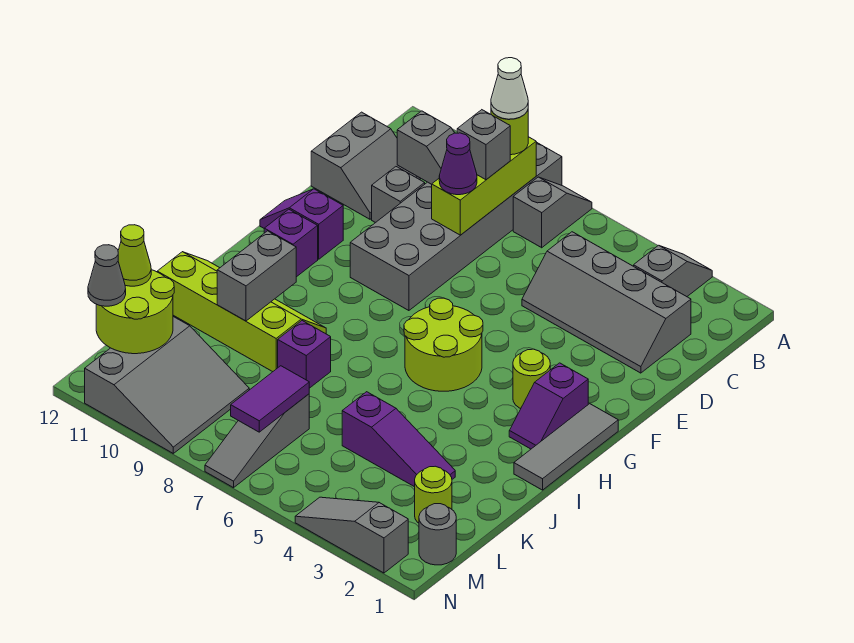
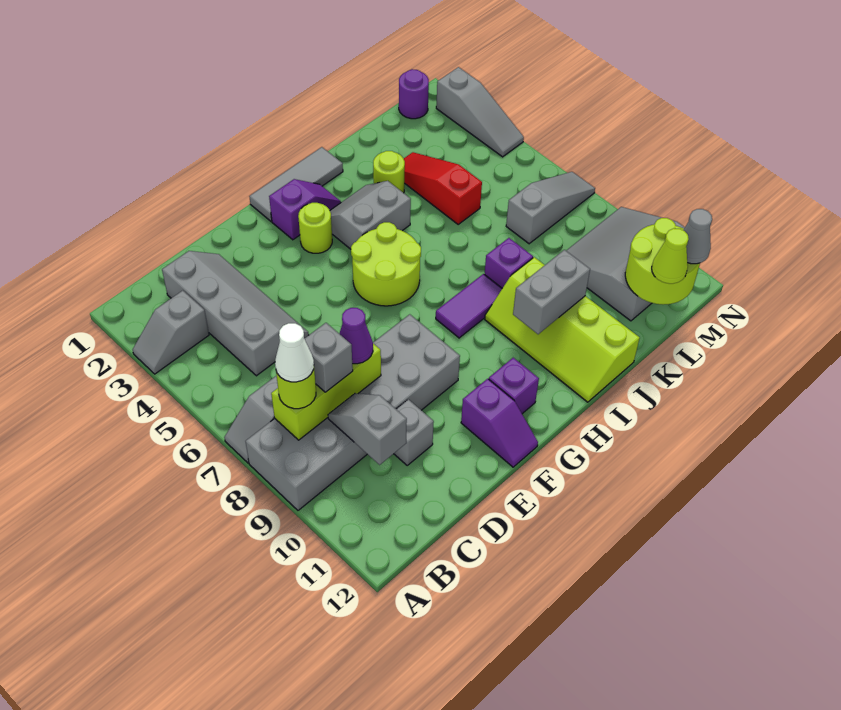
grey 2x2 slope [311,112,420,219] -> grey 2x2 slope moved to [330,181,411,249]
purple 1x3 slope [342,392,455,487] -> red 1x3 slope [404,152,482,224]
lime 1x1 round brick [415,466,452,523] -> lime 1x1 round brick moved to [373,151,405,193]
purple 1x2 tile [231,366,309,432] -> purple 1x2 tile moved to [436,274,502,338]
grey 1x1 round brick [419,504,456,565] -> purple 1x1 round brick [399,69,429,119]

